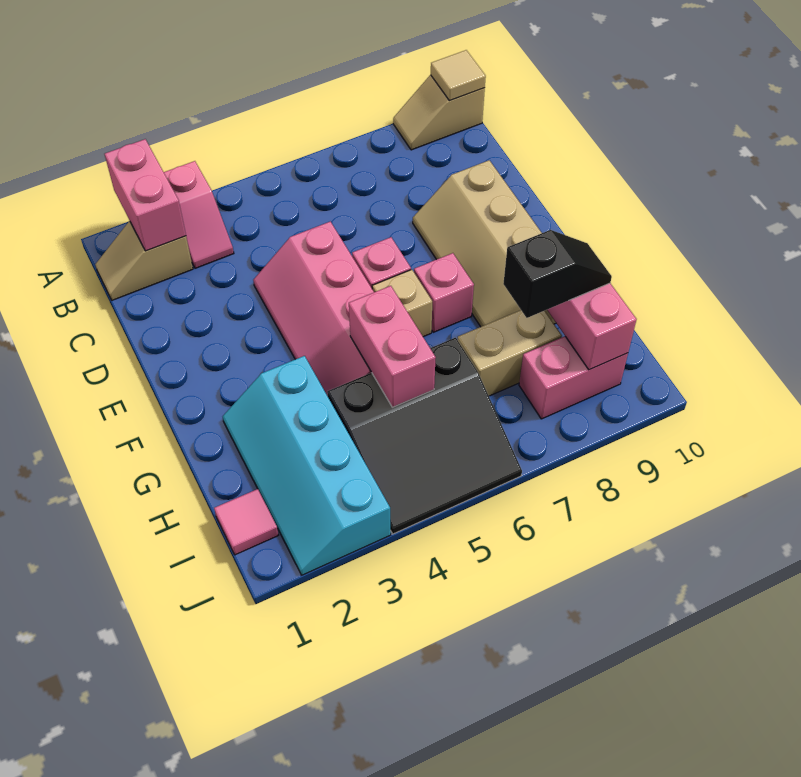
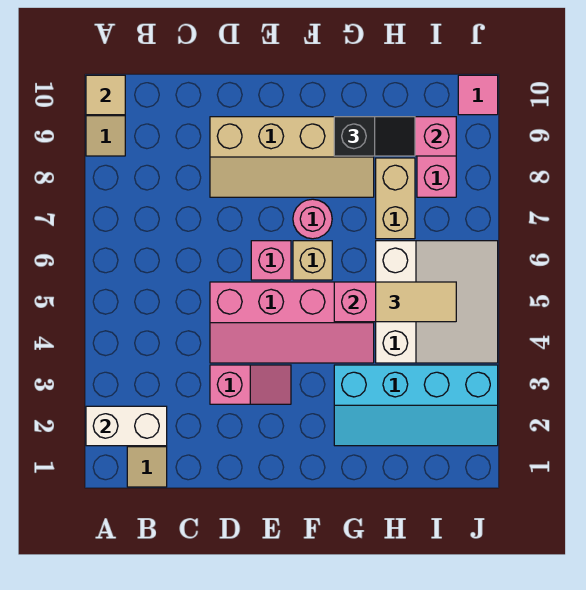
pink 1x2 brick [105,139,186,251] -> white 1x2 brick [86,406,167,446]
pink 1x2 slope [164,161,234,268] -> pink 1x2 slope moved to [210,365,291,404]
pink 1x1 brick [414,253,474,332] -> pink 1x1 round brick [293,199,332,239]
black 3x3 slope [327,338,522,534] -> white 3x3 slope [376,241,498,363]
none -> tan 1x2 tile [376,282,456,322]
black 1x2 slope [503,230,612,318] -> black 1x2 slope turned to [334,117,415,156]
pink 1x1 tile [214,489,278,555] -> pink 1x1 tile moved to [458,75,498,115]

